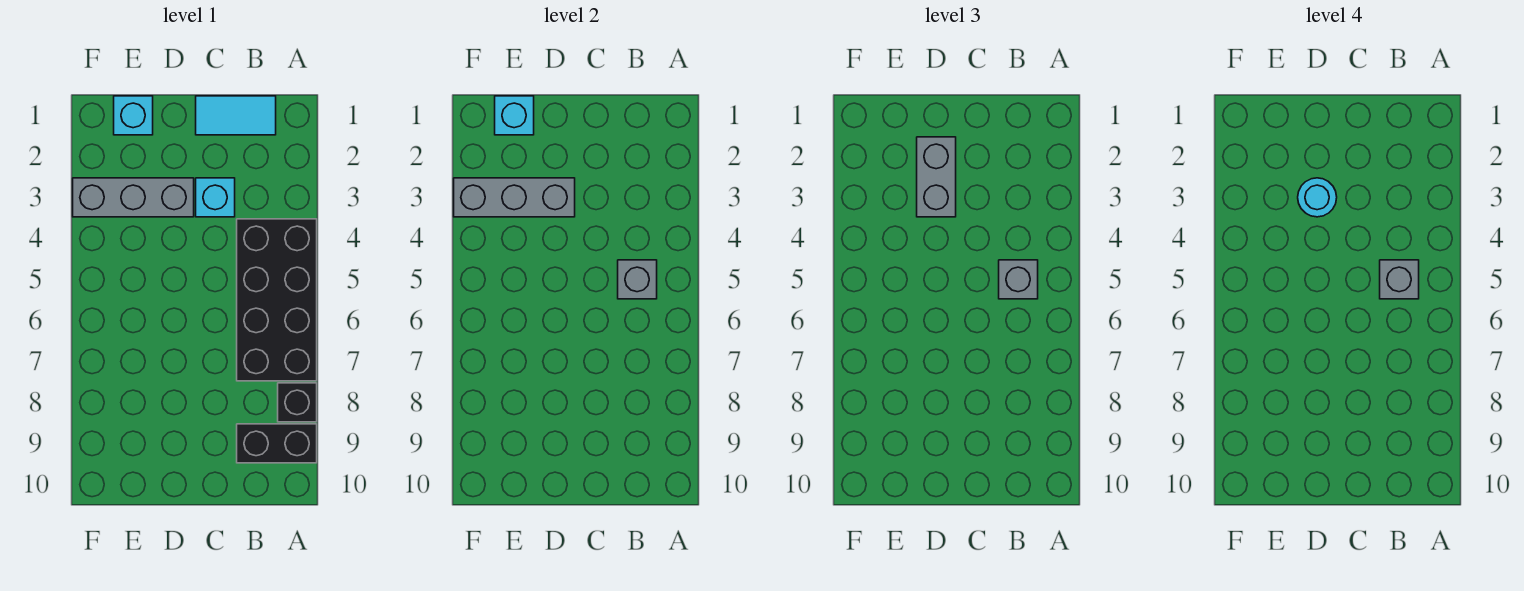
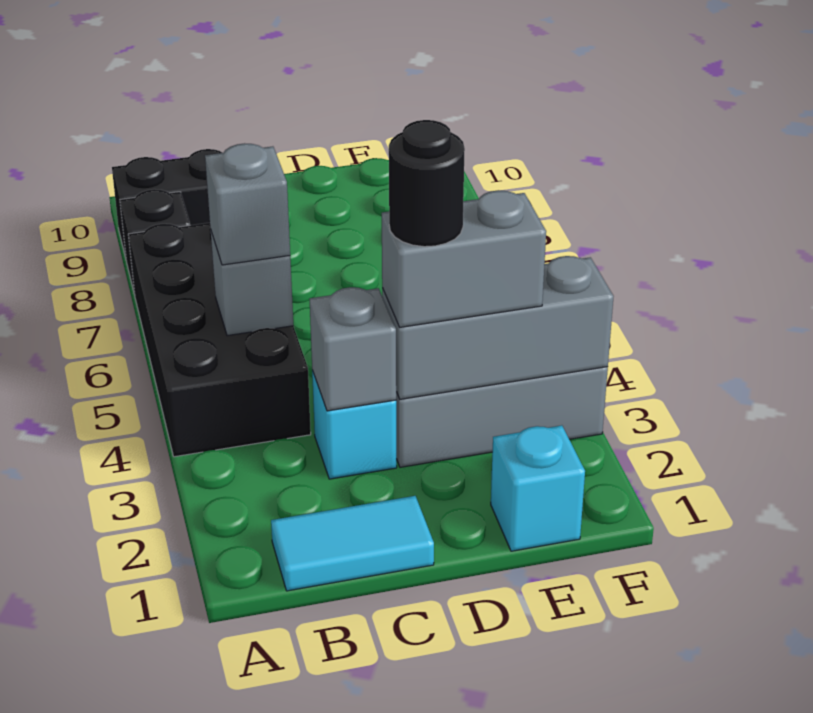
grey 1x1 brick [1380,260,1419,299] -> grey 1x1 brick moved to [310,287,396,411]
grey 1x2 brick [917,137,956,217] -> grey 1x2 brick turned to [382,190,546,327]
cyan 1x1 round brick [1298,178,1337,217] -> black 1x1 round brick [389,120,465,247]
cyan 1x1 brick [495,96,534,135] -> none

